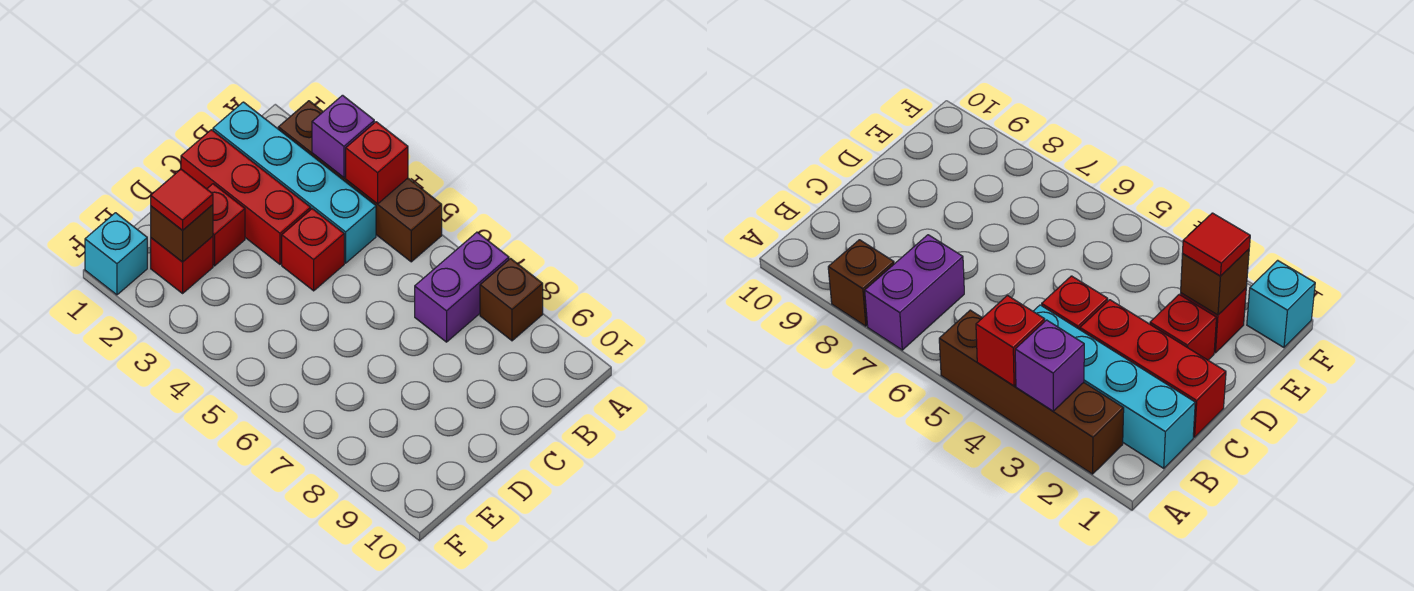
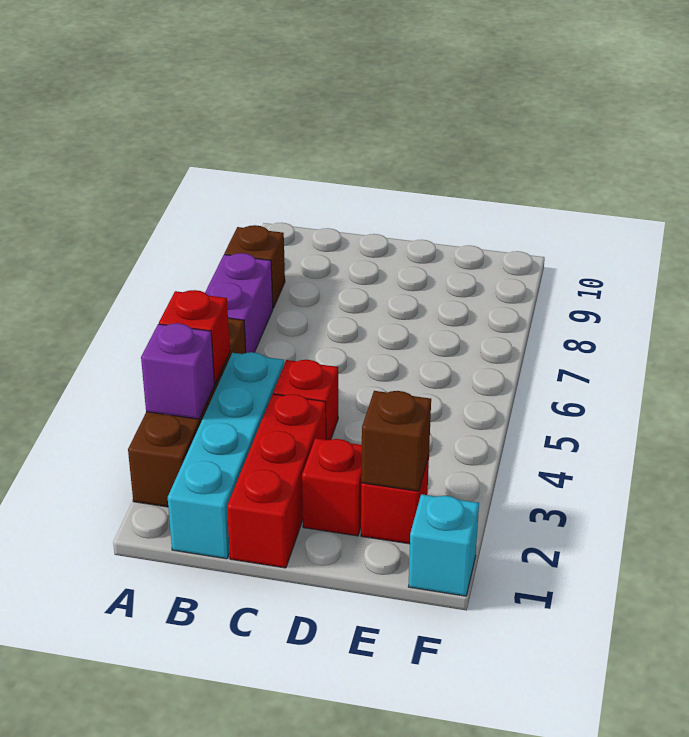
purple 1x2 brick [415,232,509,342] -> purple 1x2 brick turned to [205,253,273,353]
red 1x1 tile [151,169,213,230] -> none

